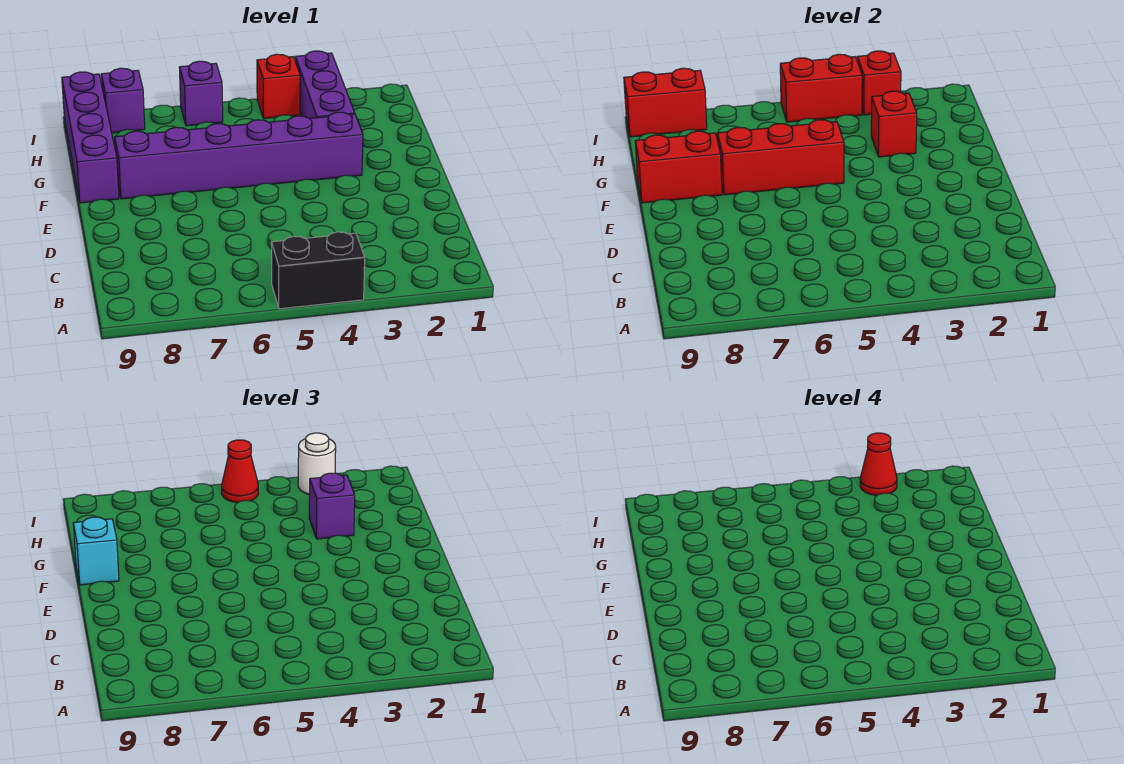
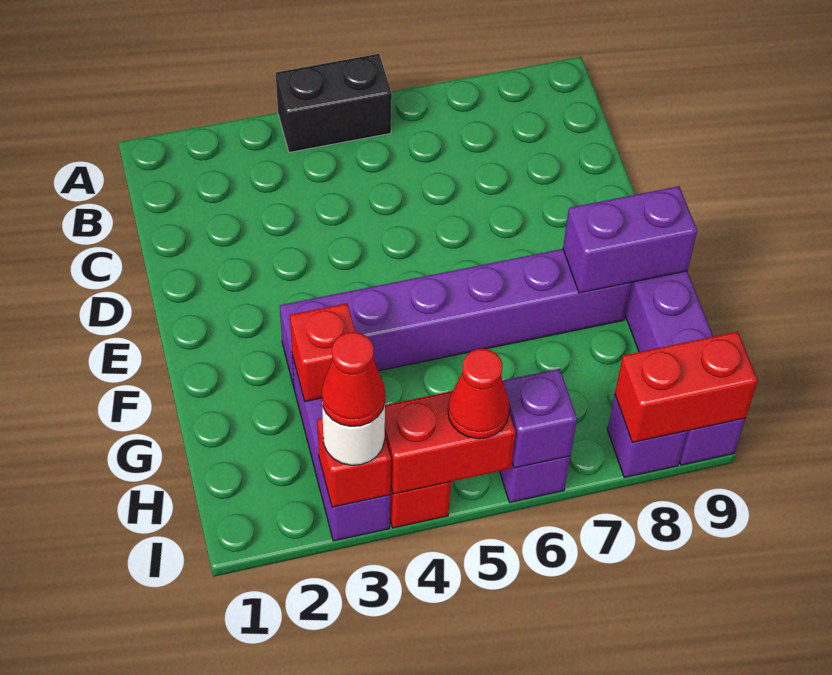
red 1x3 brick [717,120,844,195] -> none
red 1x2 brick [635,131,722,203] -> purple 1x2 brick [563,186,697,293]
cyan 1x1 brick [73,517,119,585] -> none
purple 1x1 brick [309,473,355,539] -> purple 1x1 brick moved to [503,369,577,468]

